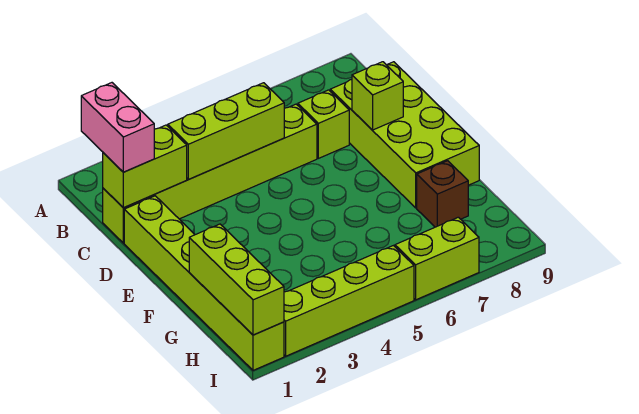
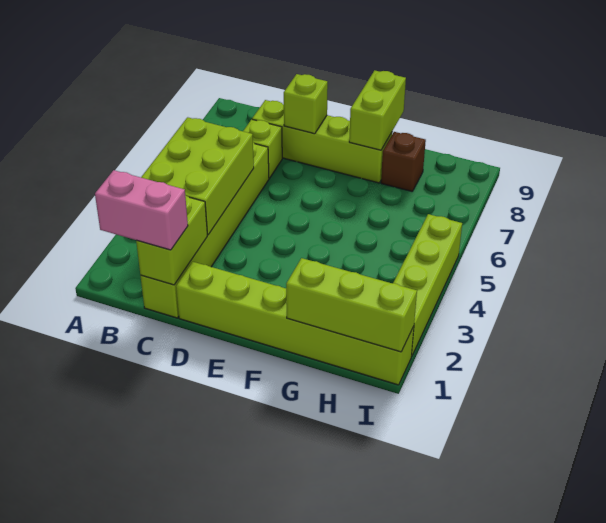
lime 1x3 brick [168,83,284,179] -> lime 2x3 brick [141,117,254,235]
lime 2x4 brick [330,62,479,208] -> lime 1x4 brick [252,100,392,183]
lime 1x2 brick [395,217,479,300] -> lime 1x2 brick moved to [349,70,406,150]

